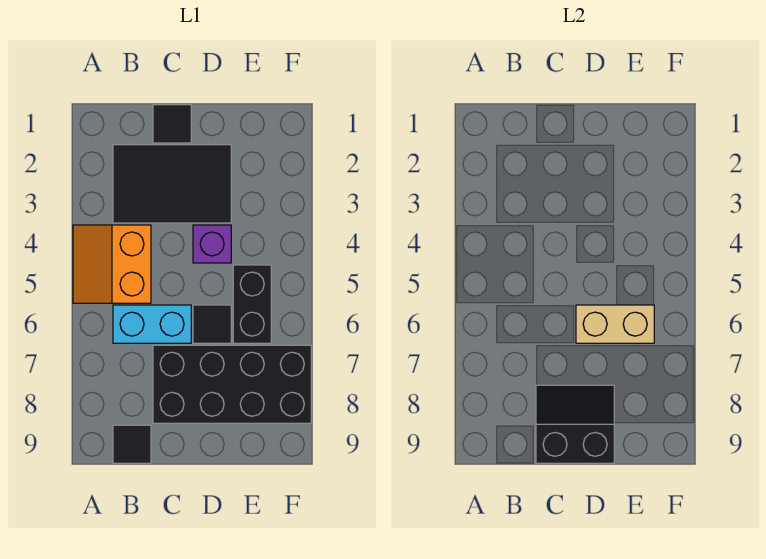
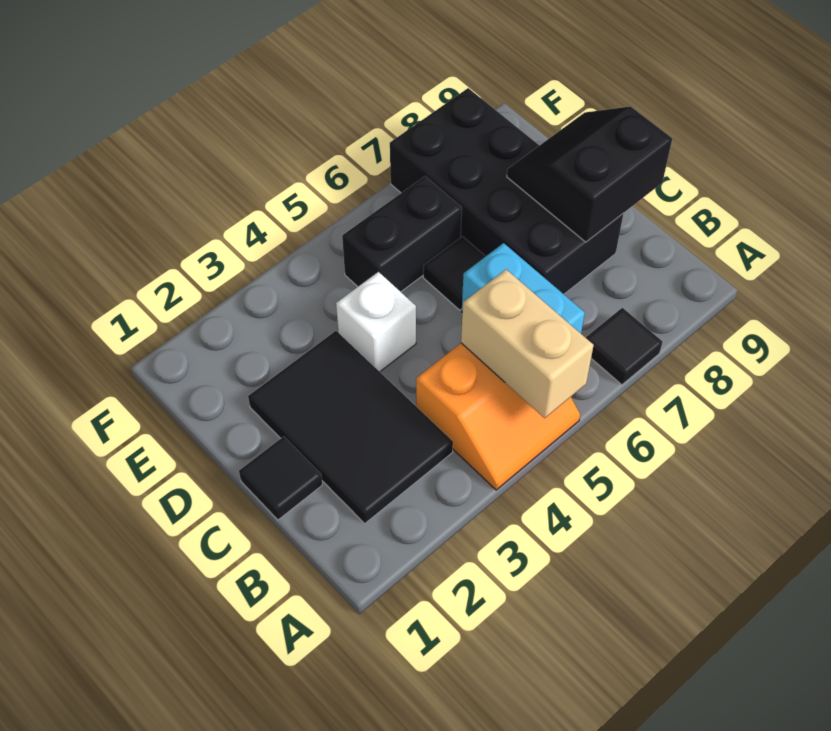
black 1x1 tile [113,425,151,463] -> black 1x1 tile moved to [585,308,663,385]
black 2x2 slope [536,385,614,463] -> black 2x2 slope turned to [507,107,672,242]
purple 1x1 brick [193,225,231,263] -> white 1x1 brick [336,272,416,372]
tan 1x2 brick [576,305,654,343] -> tan 1x2 brick moved to [461,269,594,418]

